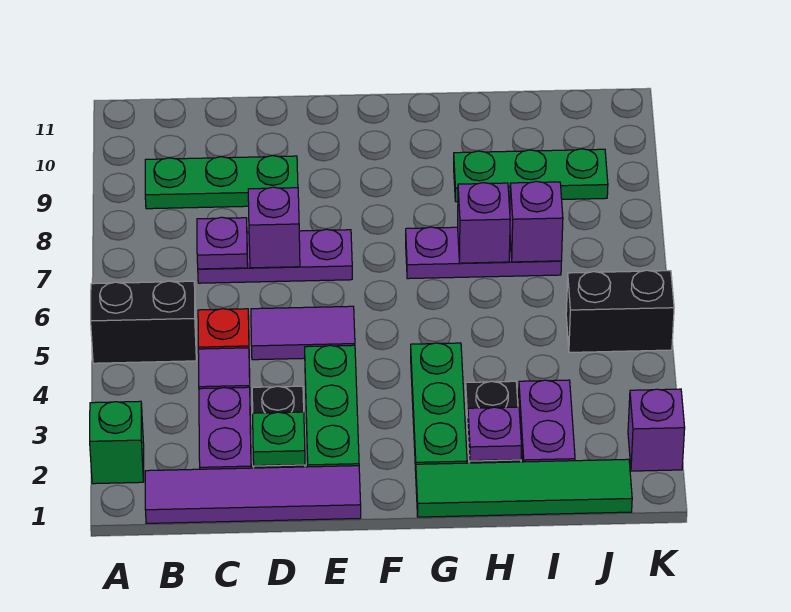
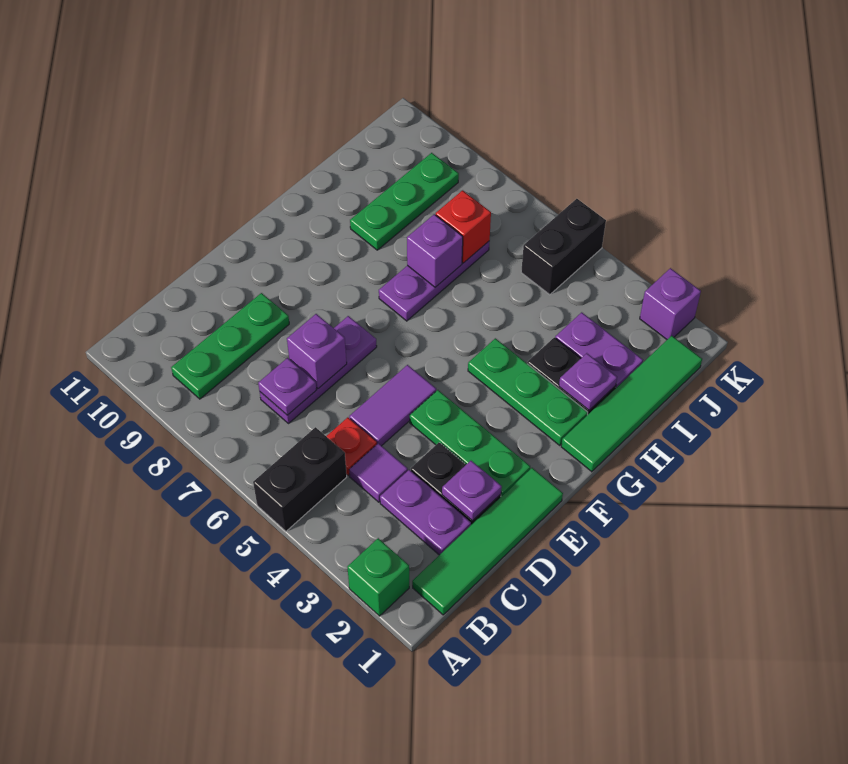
purple 1x4 tile [145,466,361,523] -> green 1x4 tile [412,468,563,615]
green 1x1 plate [253,412,305,466] -> purple 1x1 plate [442,461,502,521]
purple 1x1 brick [510,181,563,262] -> red 1x1 brick [436,190,491,263]

